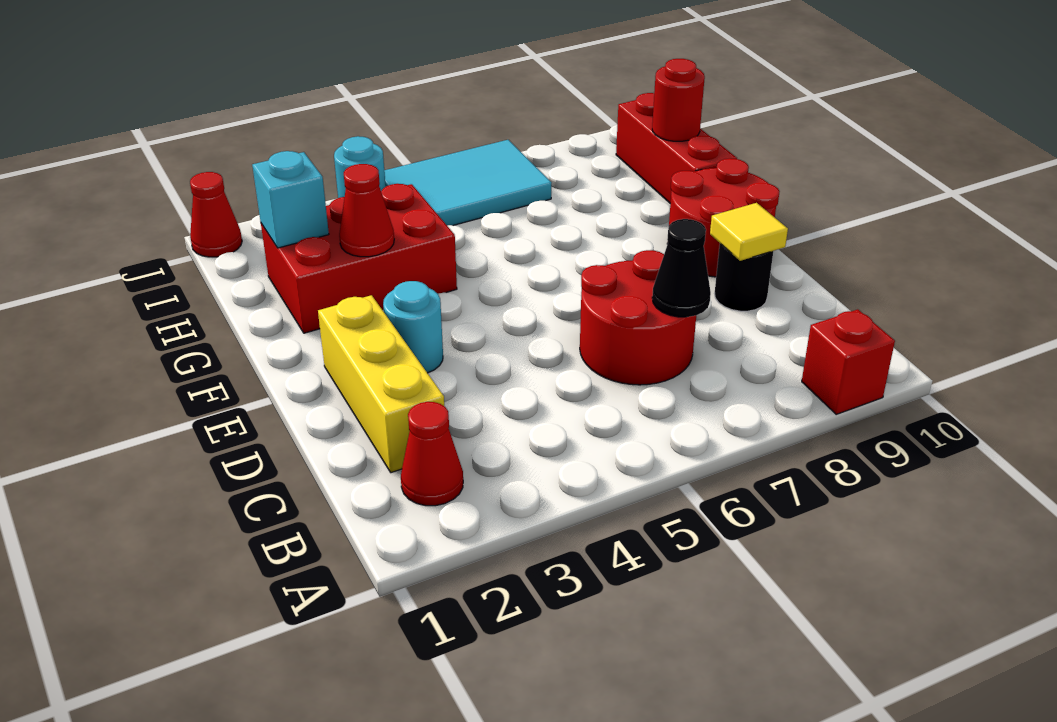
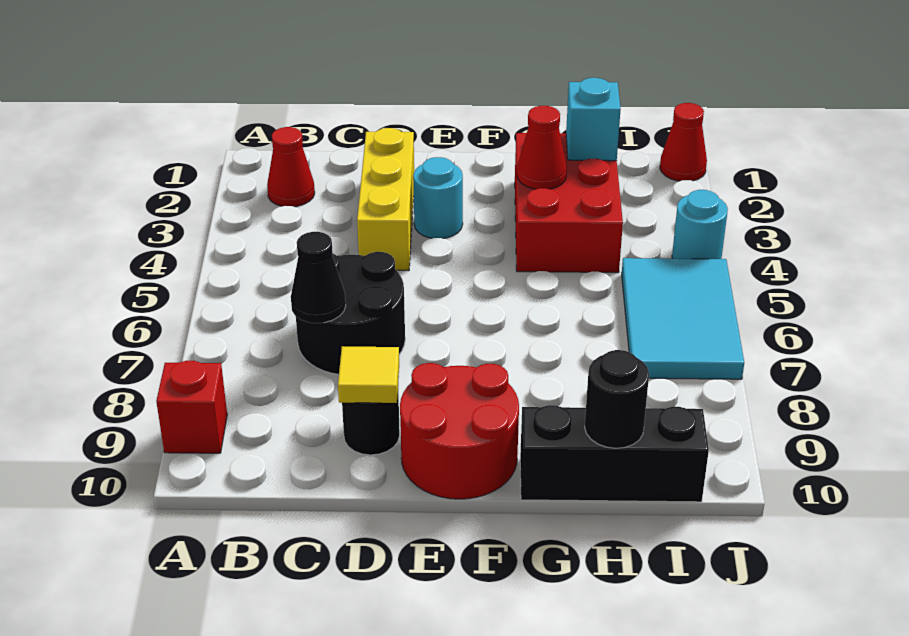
yellow 1x3 brick [318,295,444,473] -> yellow 1x3 brick turned to [357,128,414,271]
red 2x2 round brick [580,250,696,385] -> black 2x2 round brick [296,252,405,374]
red 1x3 brick [616,93,737,203] -> black 1x3 brick [520,405,709,502]
red 1x1 round brick [652,59,705,141] -> black 1x1 round brick [585,350,649,448]

